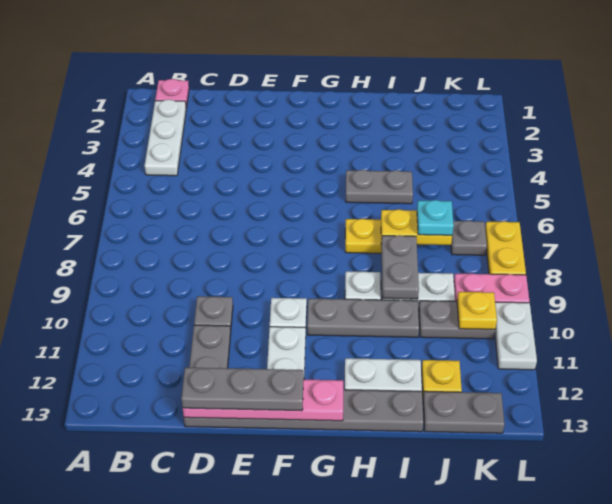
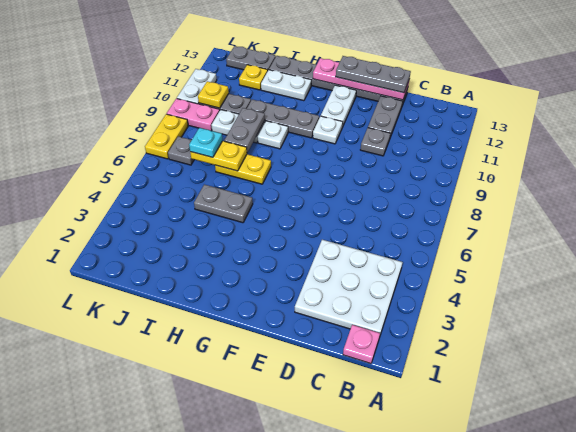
white 1x3 plate [145,99,186,176] -> white 3x3 plate [295,240,403,335]

